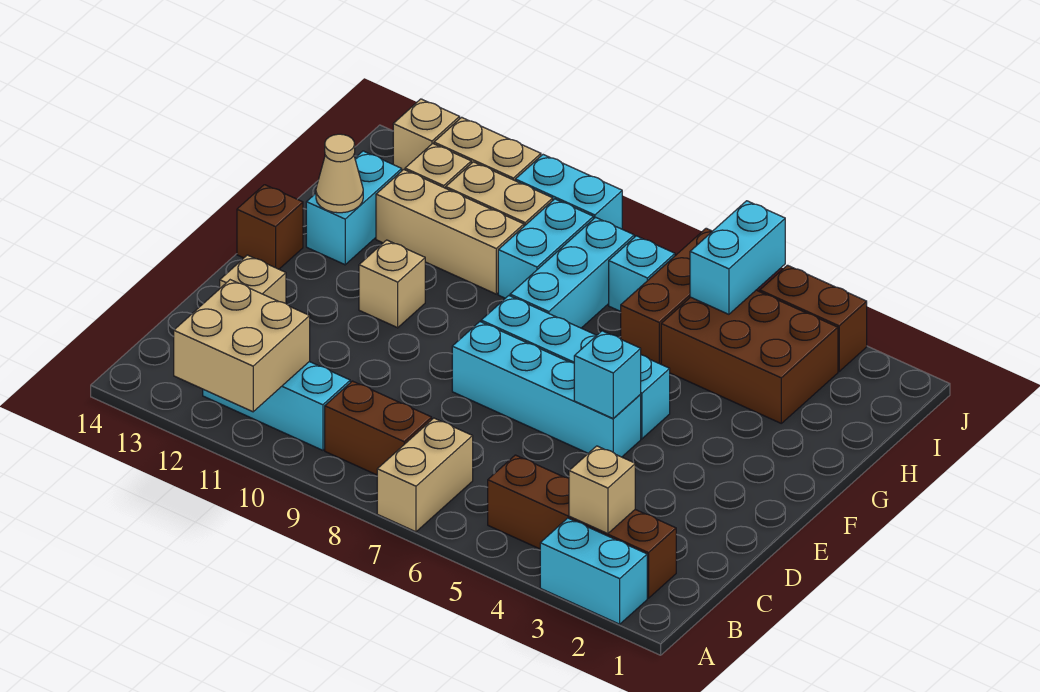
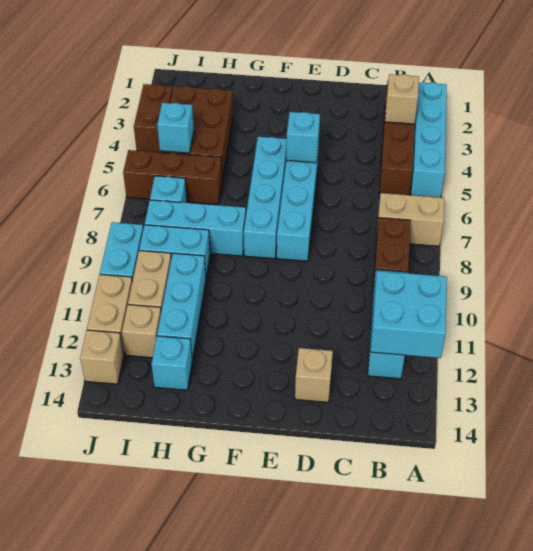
cyan 1x2 brick [540,518,647,624] -> cyan 1x4 brick [411,82,447,197]
tan 2x2 brick [174,280,310,412] -> cyan 2x2 brick [371,271,447,358]
tan 1x1 brick [359,240,425,328] -> none
brown 1x1 brick [237,185,303,269] -> none
cyan 1x2 brick [306,151,402,265] -> cyan 1x1 brick [152,336,192,390]
tan 1x1 cone [316,134,363,213] -> none
tan 1x3 brick [376,170,524,294] -> cyan 1x3 brick [157,253,206,360]
cyan 1x2 brick [690,201,785,314] -> cyan 1x1 brick [157,103,194,153]

